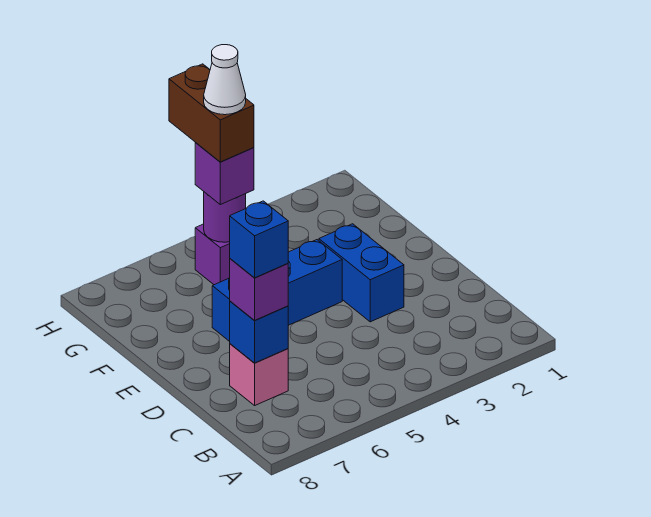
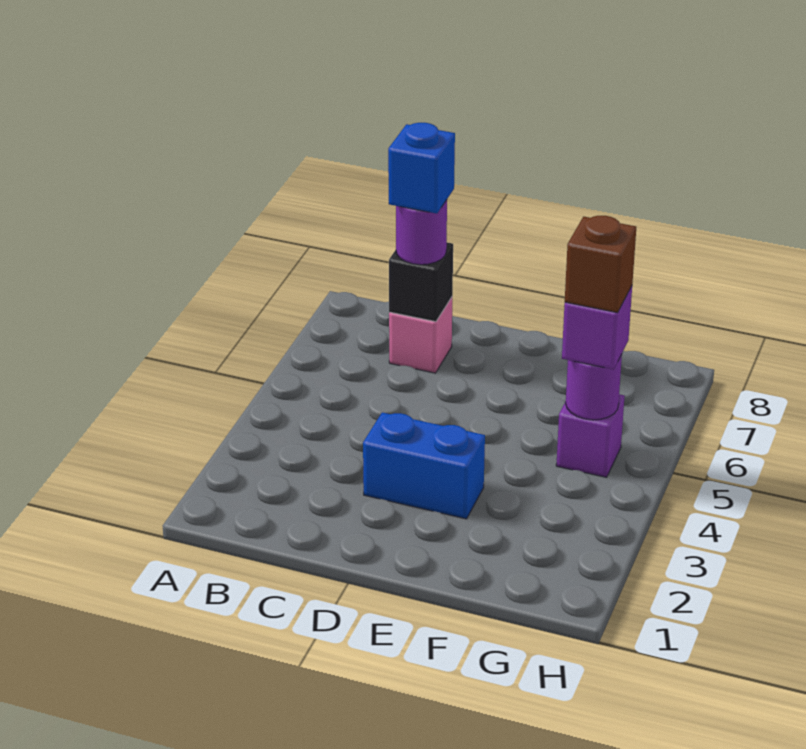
blue 1x1 brick [230,301,288,363] -> black 1x1 brick [389,243,453,322]
purple 1x1 brick [230,259,288,321] -> purple 1x1 round brick [396,200,447,265]
blue 1x3 brick [212,240,342,342] -> none
brown 1x2 brick [169,64,254,162] -> brown 1x1 brick [565,216,636,313]
white 1x1 cone [204,45,246,115] -> none

